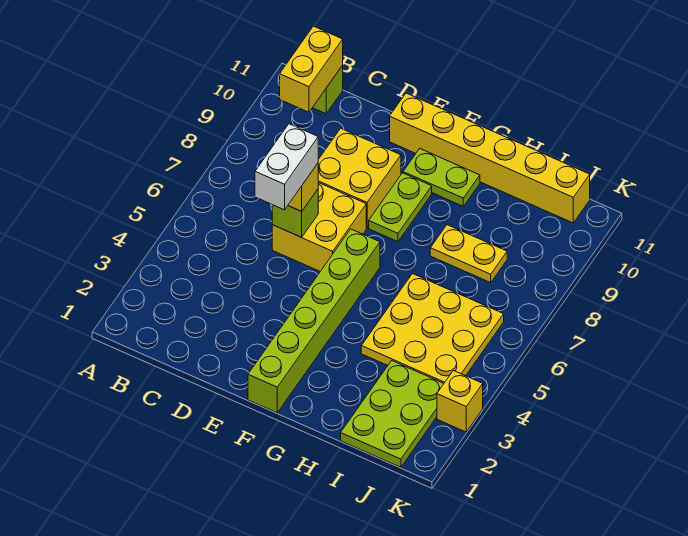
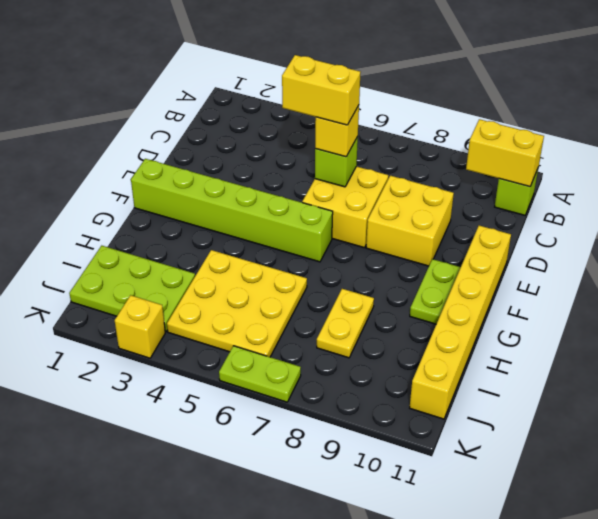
white 1x2 brick [255,124,318,210] -> yellow 1x2 brick [282,55,361,125]
lime 1x2 plate [369,173,432,242] -> lime 1x2 plate moved to [219,346,301,402]

